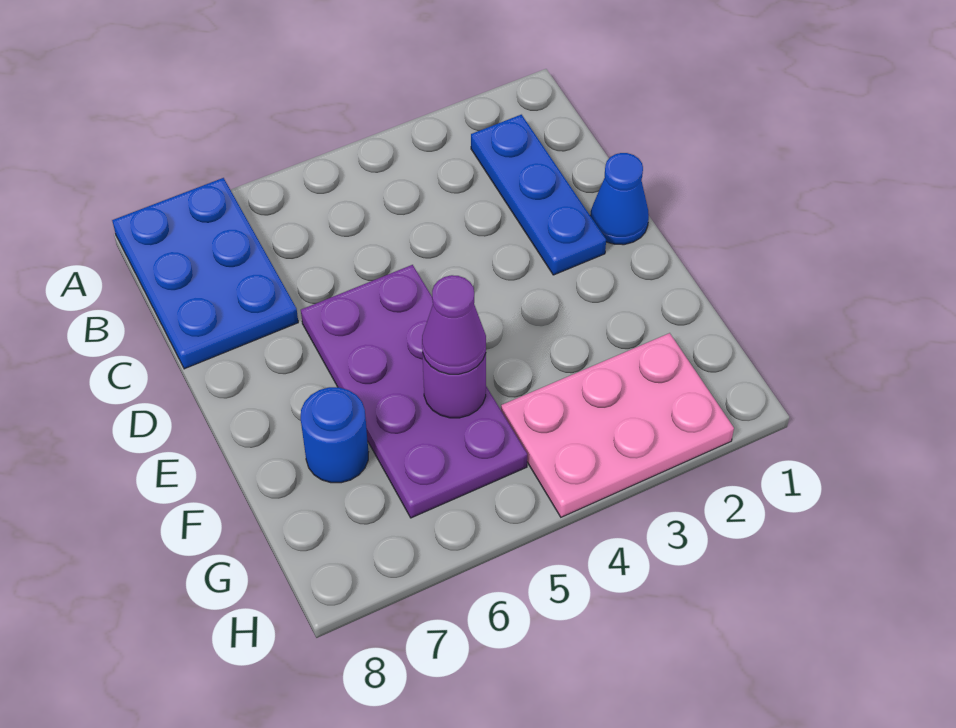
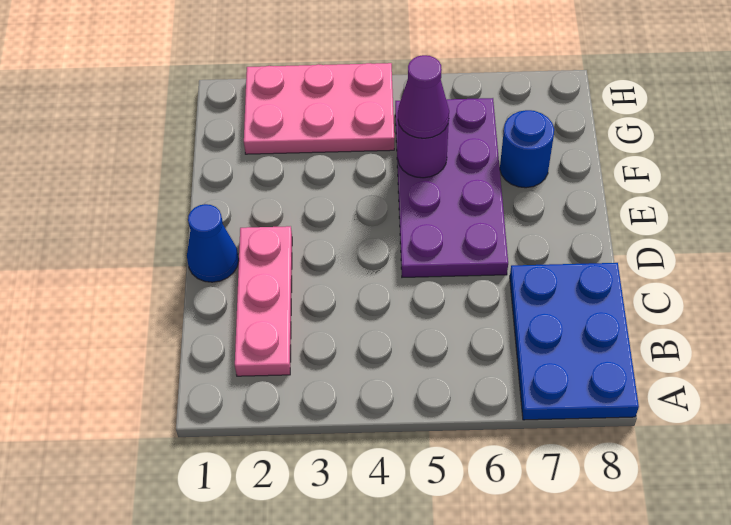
blue 1x3 plate [471,115,606,275] -> pink 1x3 plate [235,226,292,376]

